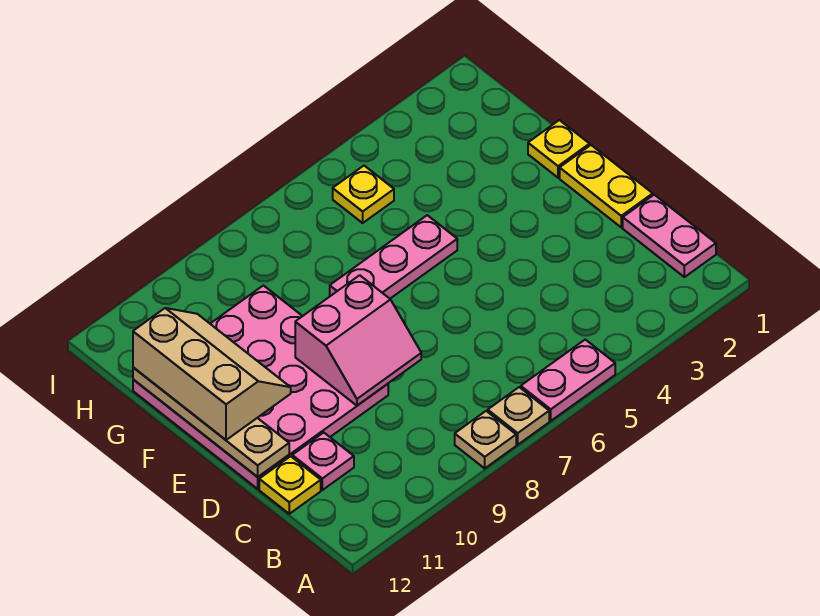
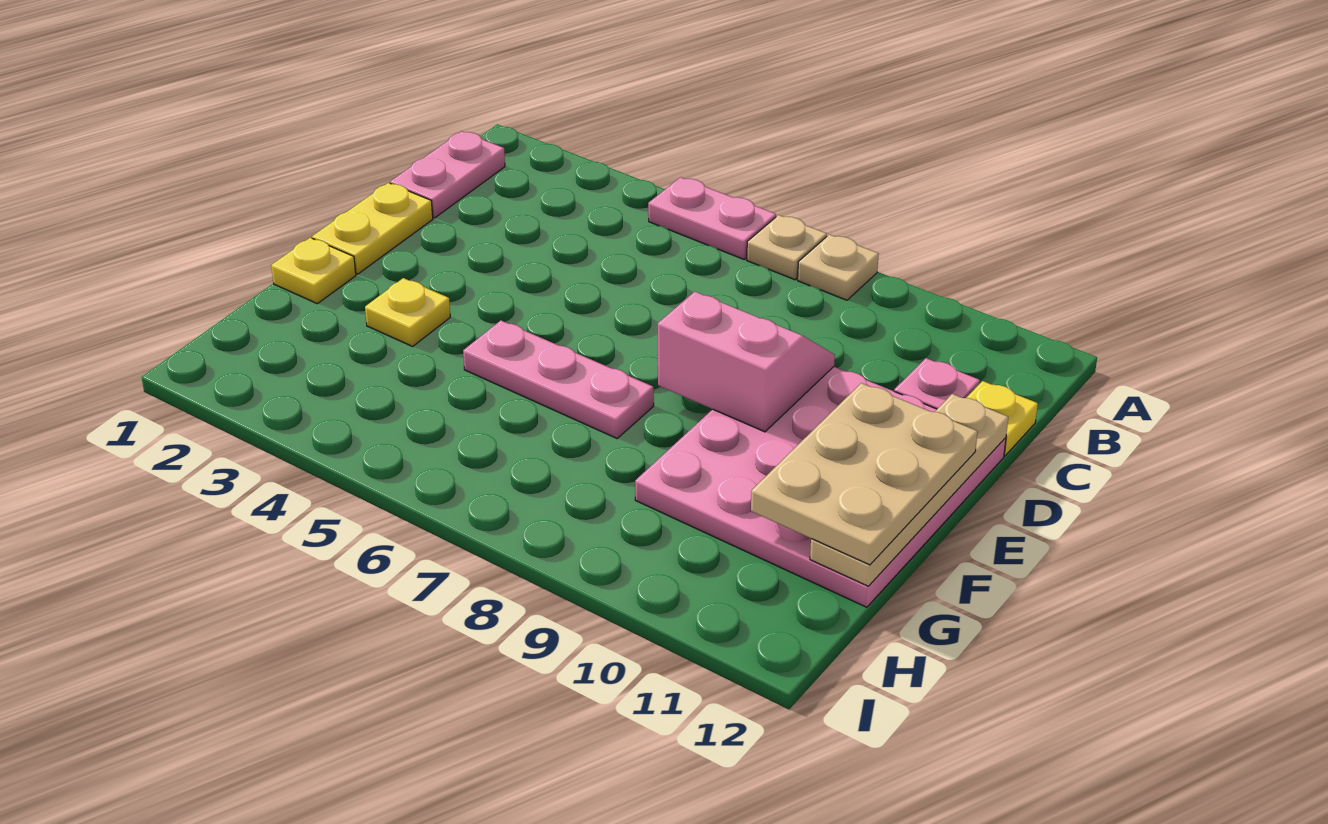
tan 2x3 slope [133,308,291,440] -> tan 2x3 plate [751,383,978,565]
yellow 1x1 plate [333,166,394,223] -> yellow 1x1 plate moved to [365,278,450,346]

